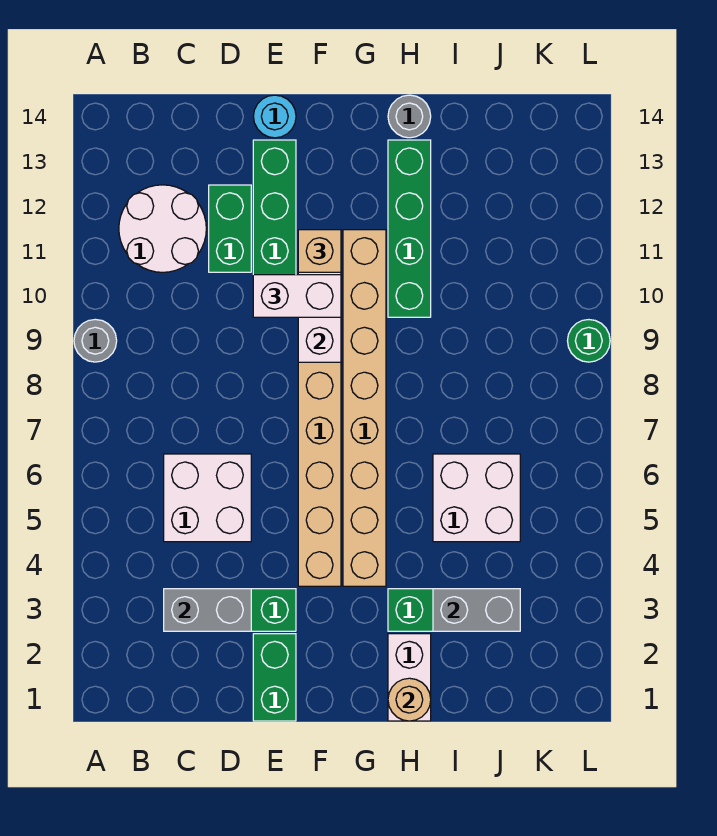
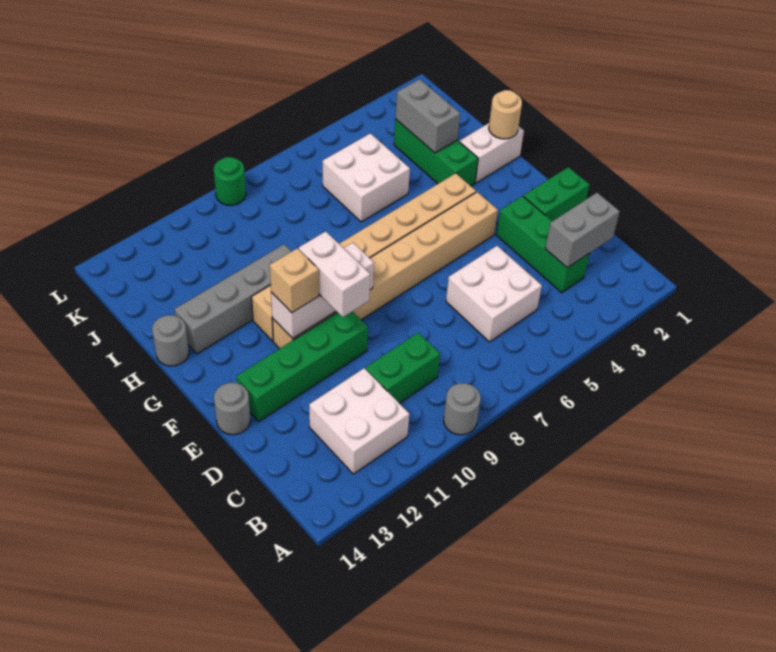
white 2x2 round brick [119,185,206,272] -> white 2x2 brick [309,368,409,474]
grey 1x2 brick [164,589,251,631] -> grey 1x2 brick turned to [545,193,620,268]
green 1x2 brick [209,185,251,272] -> green 1x2 brick moved to [366,333,440,403]
cyan 1x1 round brick [253,95,296,138] -> grey 1x1 round brick [214,383,251,435]
green 1x4 brick [388,140,431,317] -> grey 1x4 brick [175,244,292,354]

